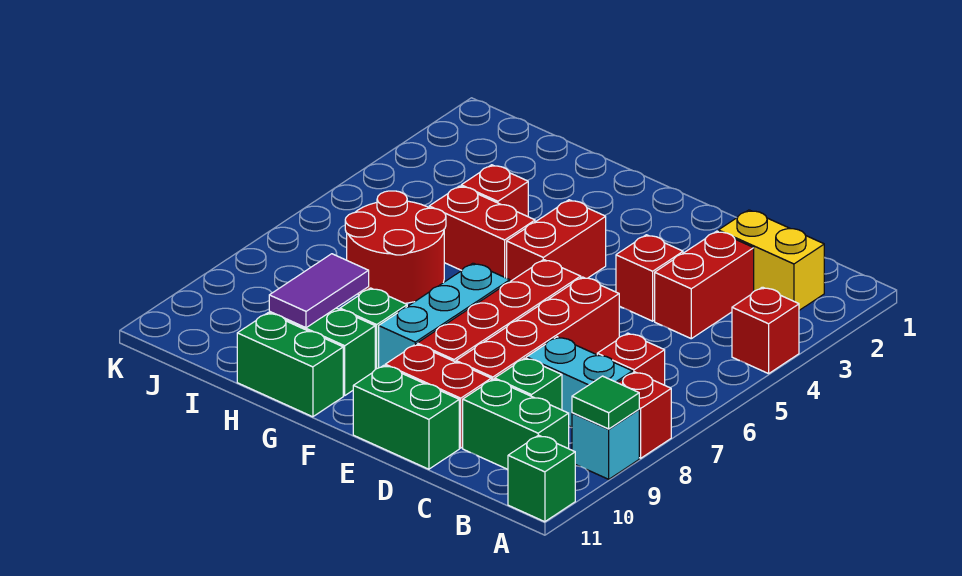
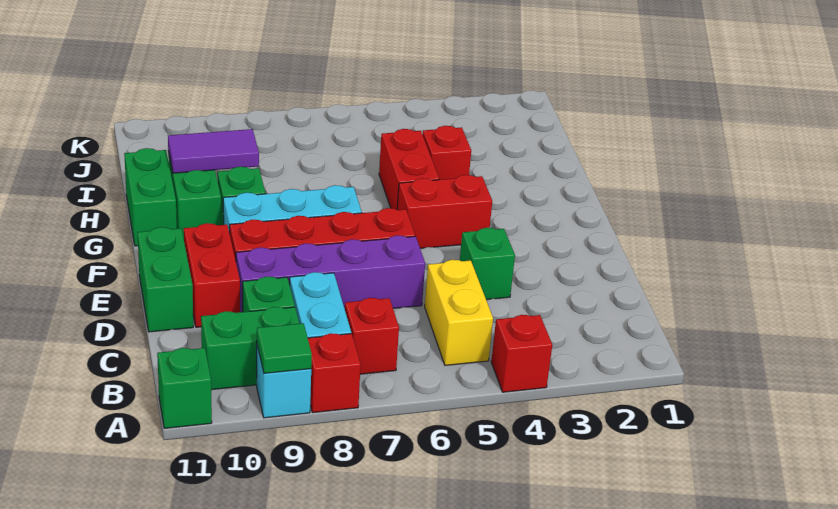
yellow 1x2 brick [718,210,824,310] -> yellow 1x2 brick moved to [425,260,493,365]
green 1x2 brick [463,379,569,469] -> green 1x2 brick turned to [201,307,299,390]
red 1x2 brick [655,231,754,339] -> none
red 1x1 brick [616,235,683,321] -> green 1x1 brick [460,228,515,300]
red 1x4 brick [456,277,619,380] -> purple 1x4 brick [236,235,425,312]
red 2x2 round brick [345,191,446,303] -> none

